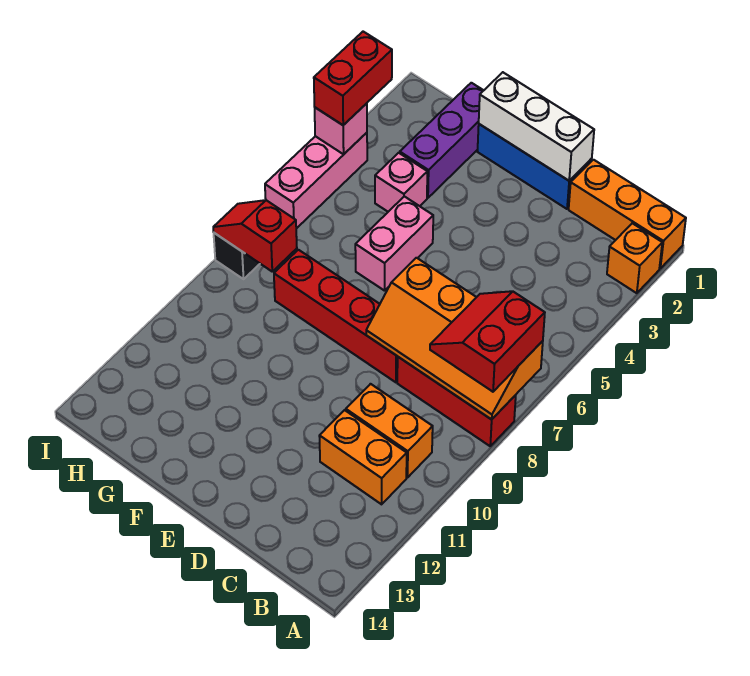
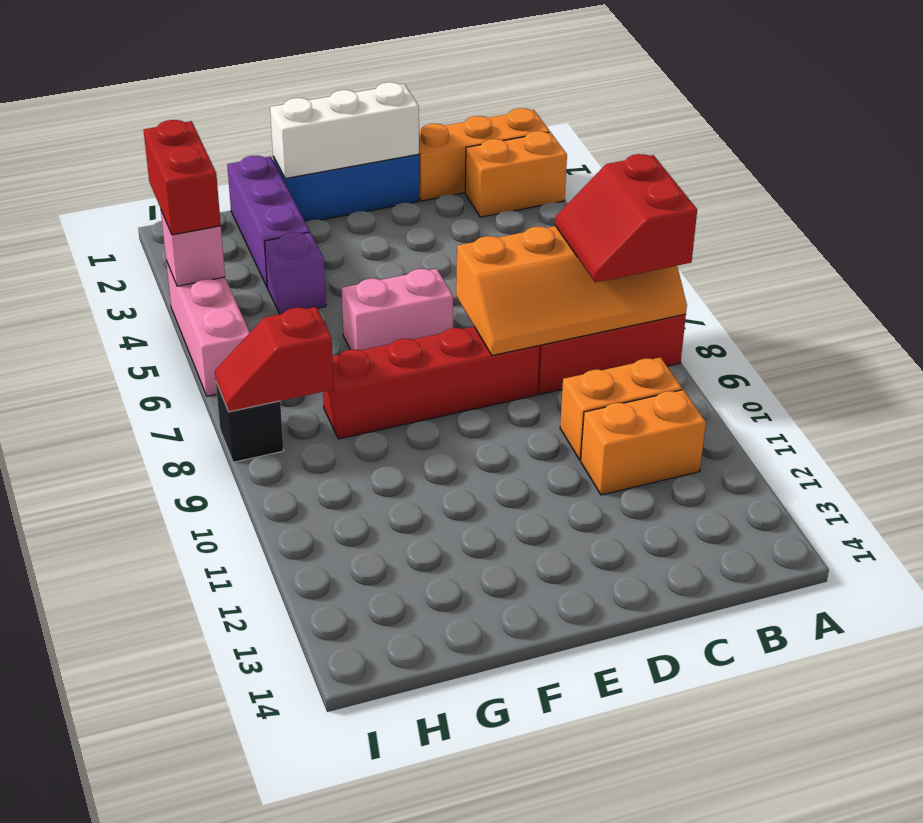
orange 1x1 brick [607,223,662,293] -> orange 1x2 brick [465,131,567,217]
pink 1x2 brick [355,196,433,291] -> pink 1x2 brick turned to [342,269,453,350]
pink 1x1 brick [375,153,427,212] -> purple 1x1 brick [265,232,326,314]

